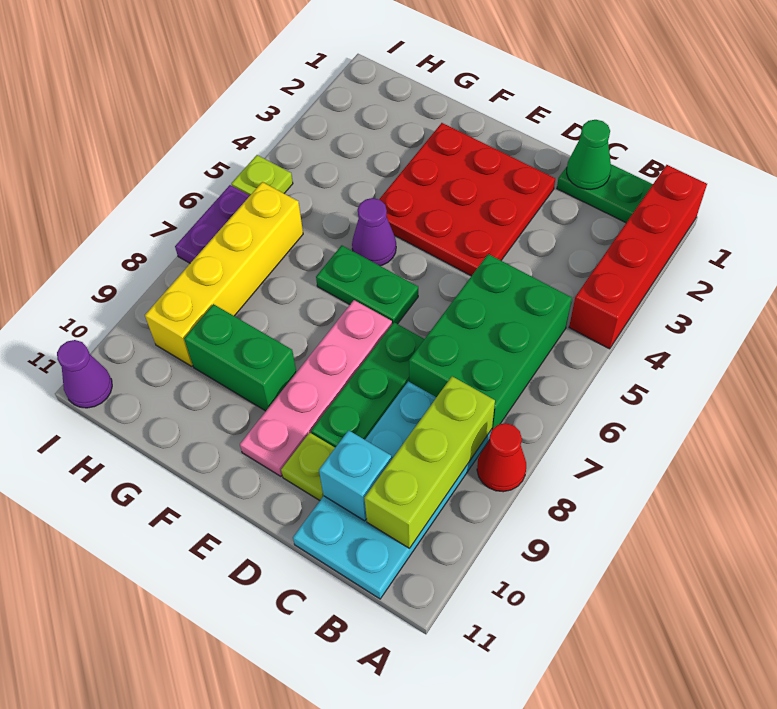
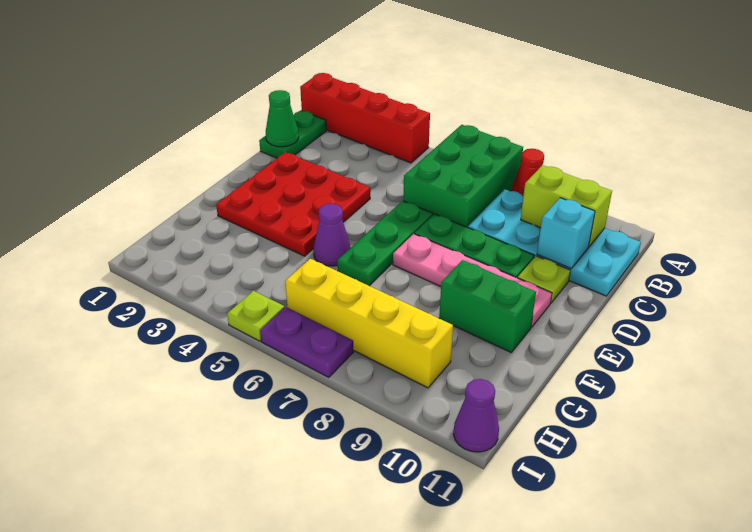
green 2x3 brick [409,254,572,429] -> green 2x3 brick turned to [403,125,523,228]
lime 1x3 brick [365,376,495,548] -> lime 1x2 brick [521,165,612,247]
green 1x2 plate [316,245,418,324] -> green 1x3 plate [337,201,433,286]
green 1x2 brick [184,304,296,411] -> green 1x2 brick turned to [439,260,536,352]

